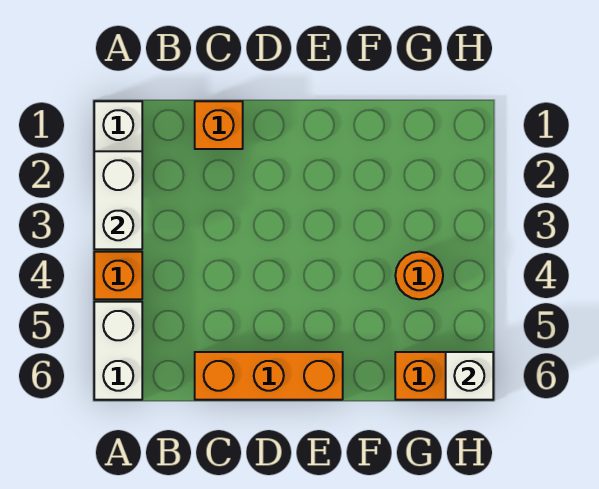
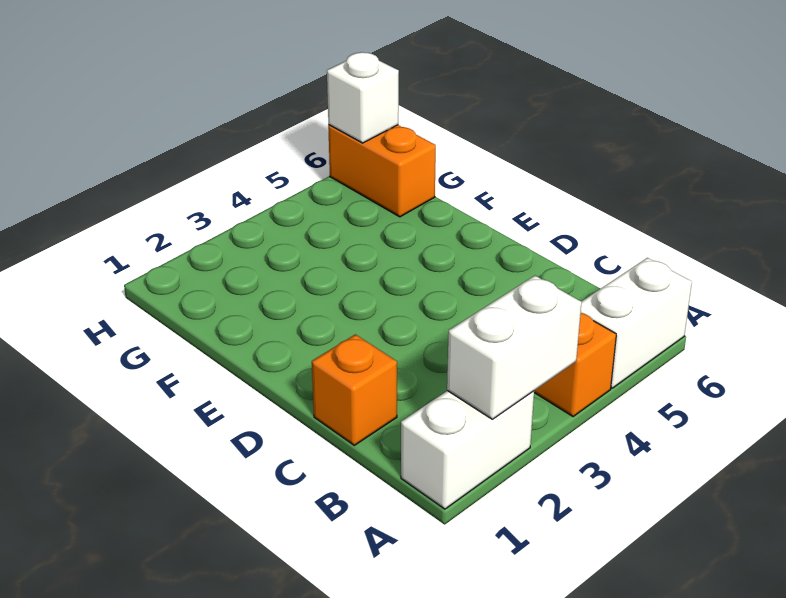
orange 1x3 brick [195,352,343,400] -> none
orange 1x1 round brick [395,252,443,299] -> none

